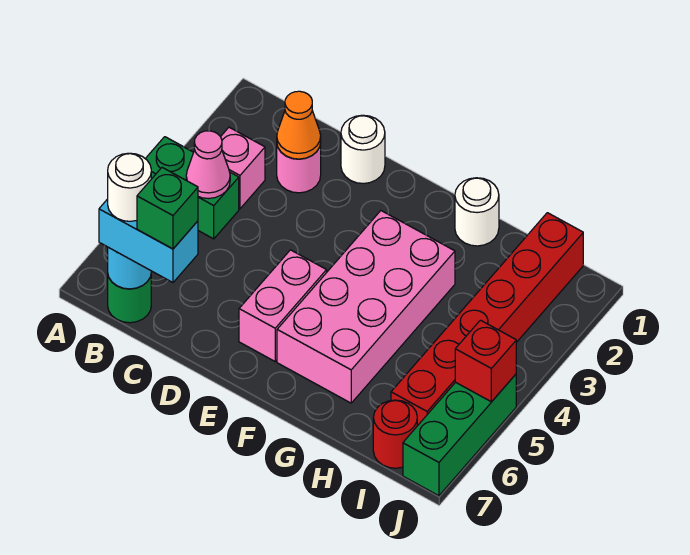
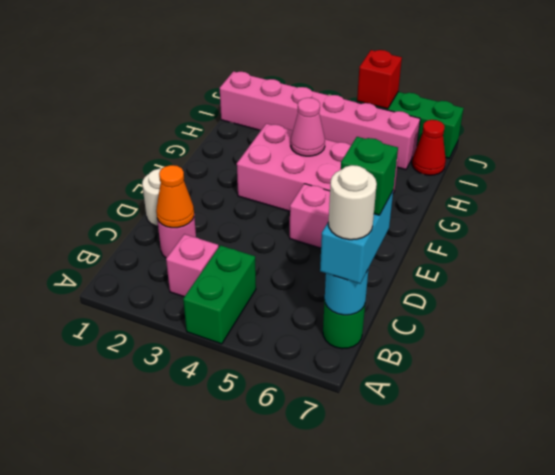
pink 1x1 cone [186,131,230,199] -> pink 1x1 cone moved to [291,98,325,156]
white 1x1 round brick [455,178,499,246] -> none
red 1x6 brick [391,213,583,426] -> pink 1x6 brick [220,71,420,170]
red 1x1 round brick [373,400,417,468] -> red 1x1 cone [412,120,446,175]

